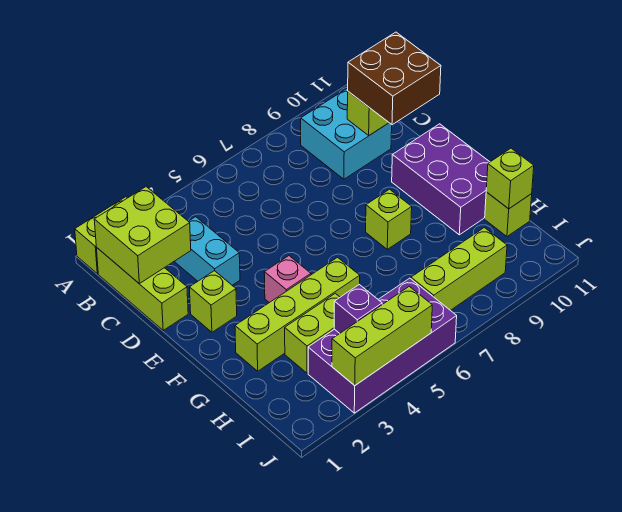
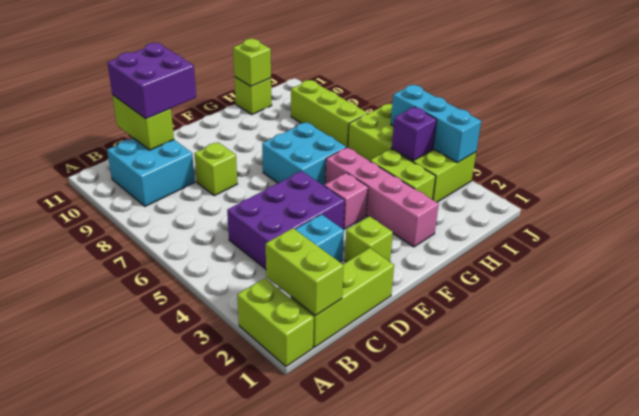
lime 2x2 brick [94,187,191,284] -> lime 1x2 brick [266,228,344,316]
brown 2x2 brick [348,32,441,125] -> purple 2x2 brick [107,43,196,119]
purple 2x3 brick [392,124,489,235] -> purple 2x3 brick moved to [227,171,345,269]
none -> cyan 2x2 brick [262,122,346,186]
lime 1x1 brick [366,189,412,249] -> lime 1x1 brick moved to [194,142,237,196]
lime 1x4 brick [235,257,360,371] -> pink 1x4 brick [325,147,439,247]
purple 2x4 brick [308,278,457,413] -> lime 2x4 brick [348,104,476,202]
lime 1x3 brick [332,286,432,385] -> cyan 1x3 brick [391,85,481,162]

